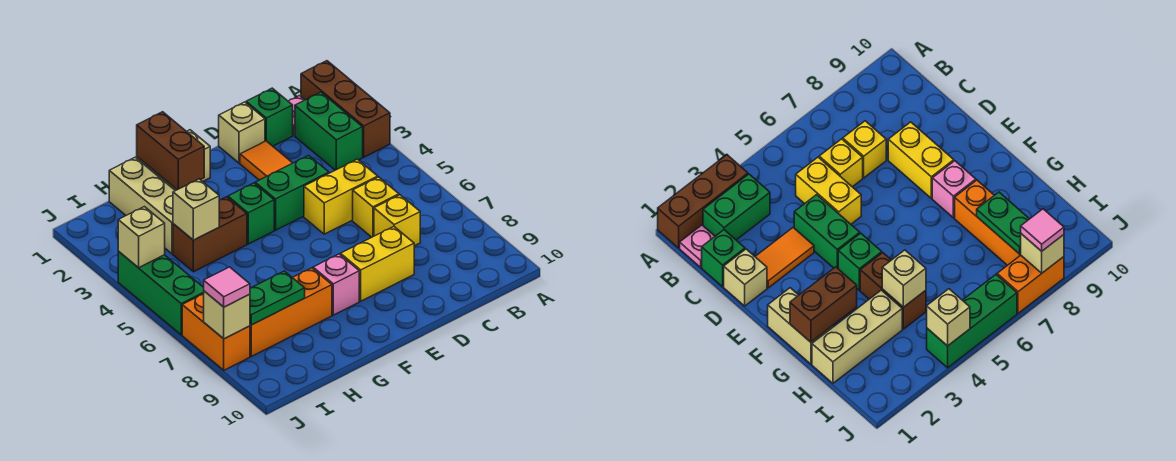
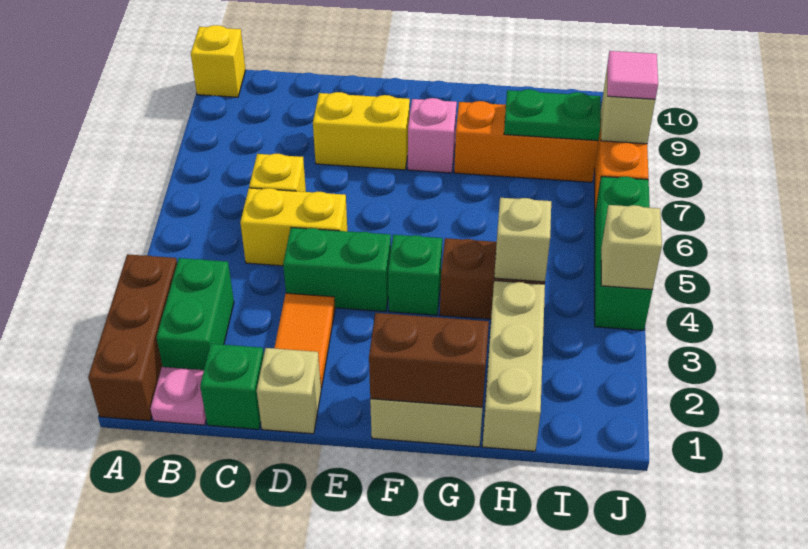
yellow 1x1 brick [374,195,420,246] -> yellow 1x1 brick moved to [191,25,245,97]
brown 1x2 brick [137,112,204,190] -> brown 1x2 brick turned to [369,313,489,407]

